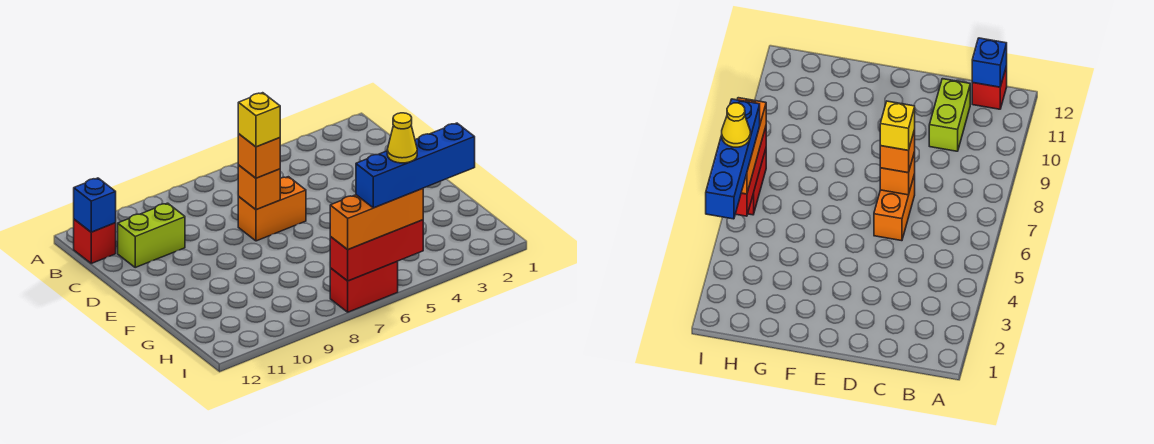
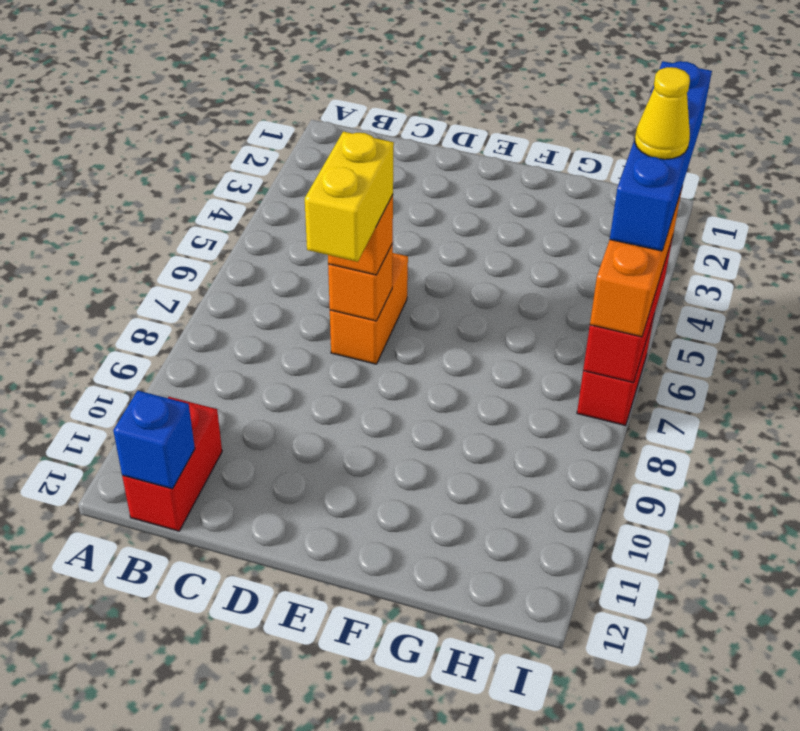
red 1x1 brick [74,219,116,263] -> red 1x2 brick [122,397,222,531]
lime 1x2 brick [118,203,185,267] -> none
yellow 1x1 brick [238,93,280,147] -> yellow 1x2 brick [305,131,394,262]

